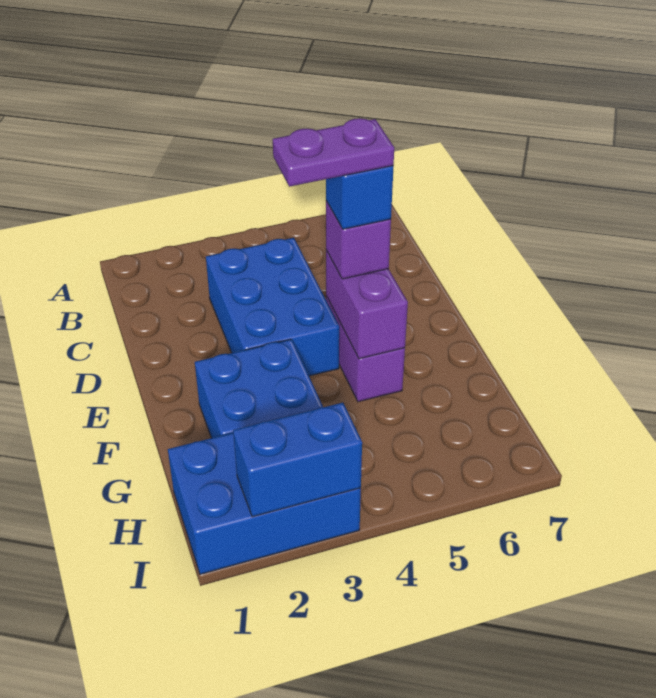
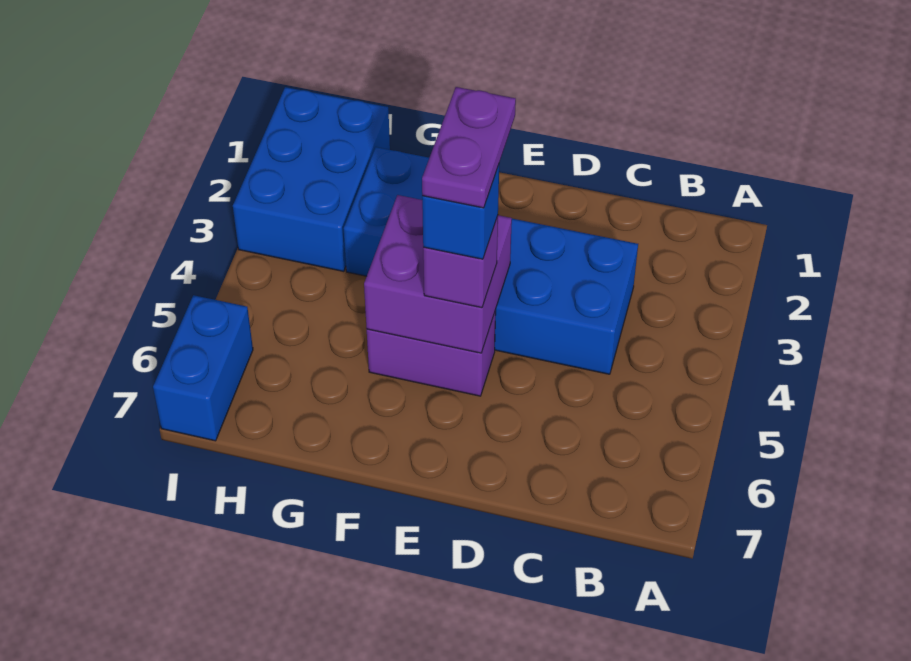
purple 1x2 brick [326,250,408,359] -> purple 2x2 brick [364,195,512,353]
blue 1x2 brick [233,403,362,517] -> blue 1x2 brick moved to [153,295,253,441]

